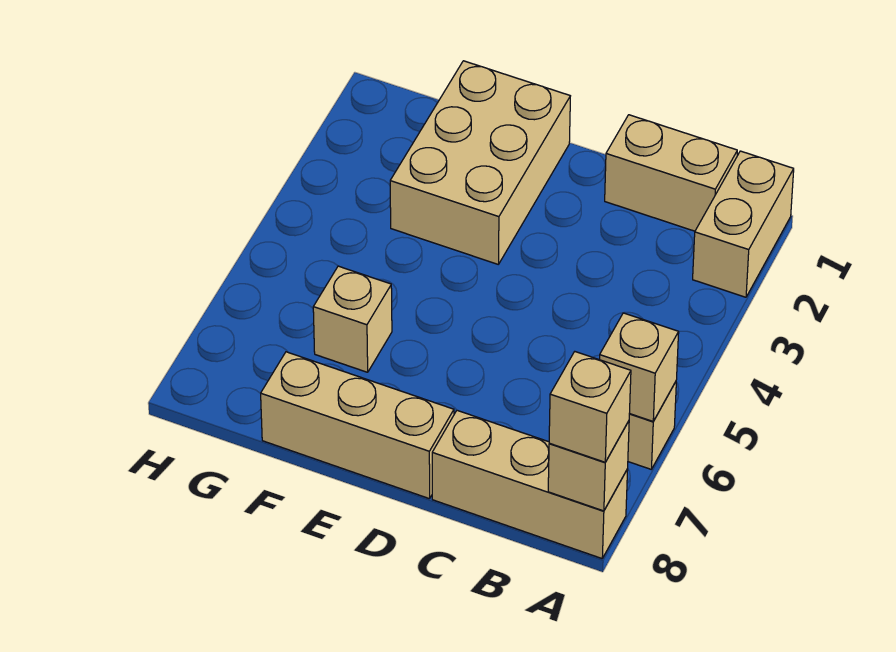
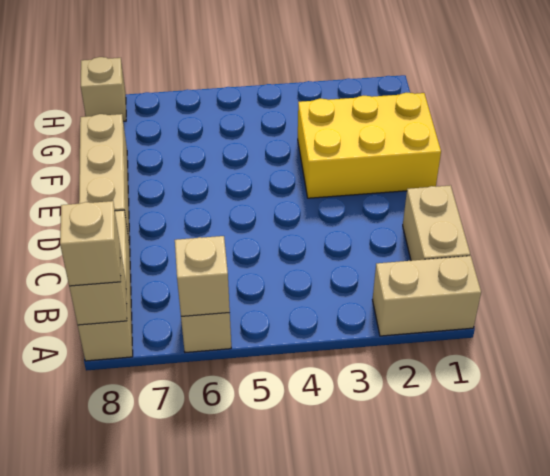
tan 2x3 brick [390,61,570,264] -> yellow 2x3 brick [298,93,441,198]
tan 1x1 brick [313,266,392,372] -> tan 1x1 brick moved to [81,57,126,121]

